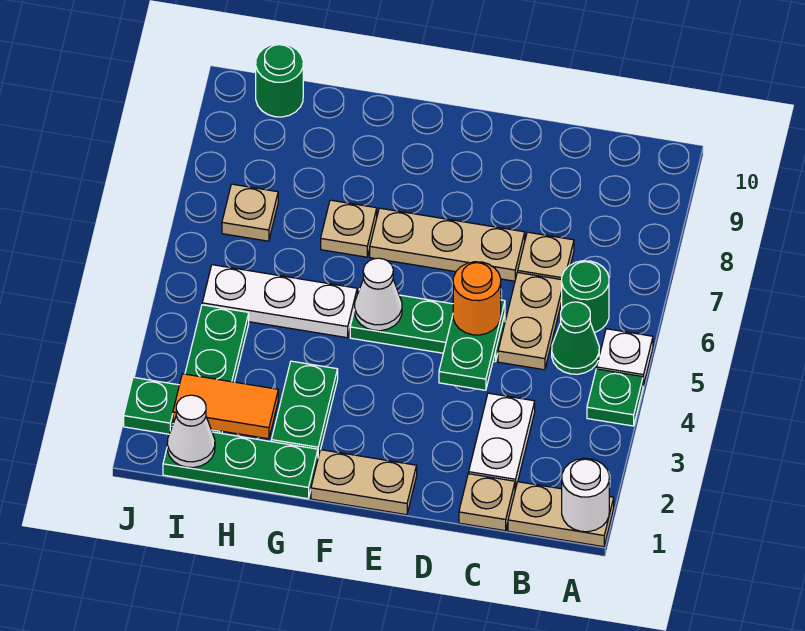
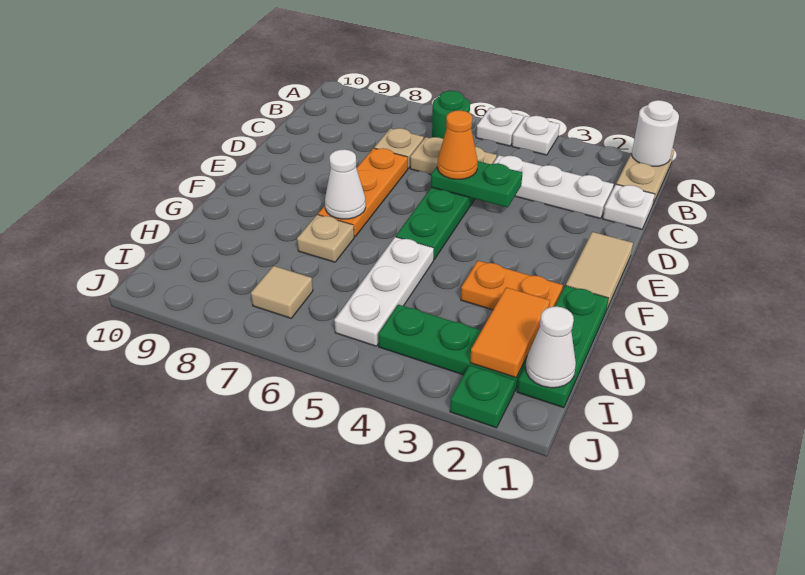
green 1x1 plate [587,369,643,426] -> white 1x1 plate [512,116,560,155]
green 1x1 cone [552,302,599,374] -> none
tan 1x1 plate [459,474,515,531] -> white 1x1 plate [603,184,655,229]
white 1x2 plate [469,393,535,490] -> white 1x3 plate [493,155,614,219]
orange 1x1 round brick [453,262,501,335] -> orange 1x1 cone [438,111,478,179]
tan 1x3 plate [370,208,525,281] -> orange 1x3 plate [318,148,408,237]
tan 1x2 plate [311,450,417,515] -> tan 1x2 tile [566,232,633,308]
white 1x1 cone [355,258,402,331] -> white 1x1 cone moved to [325,149,366,219]
green 1x2 plate [271,361,338,457] -> orange 1x2 plate [461,261,563,310]
tan 1x1 plate [222,184,278,241] -> tan 1x1 tile [251,266,313,318]
green 1x1 round brick [256,44,303,117] -> none

